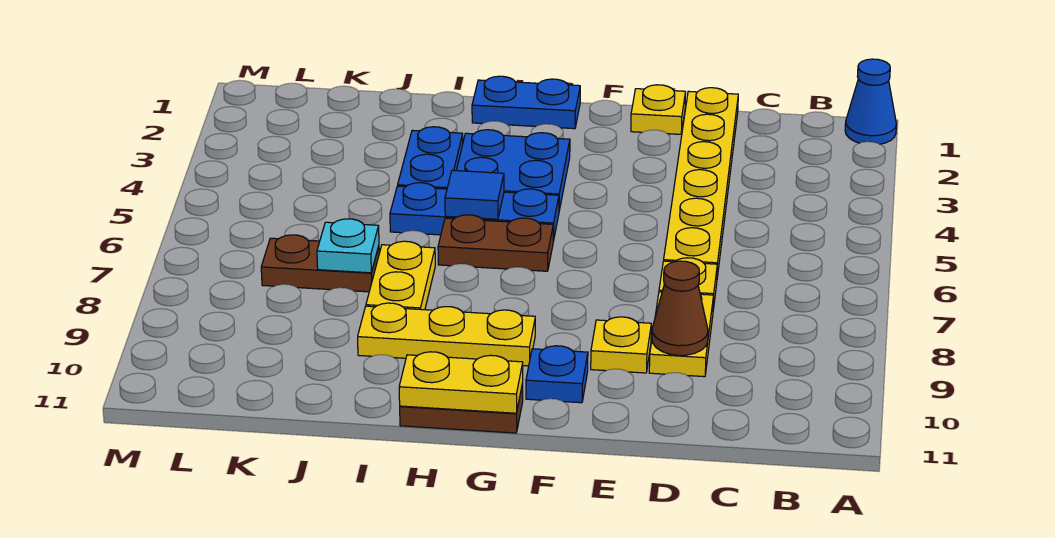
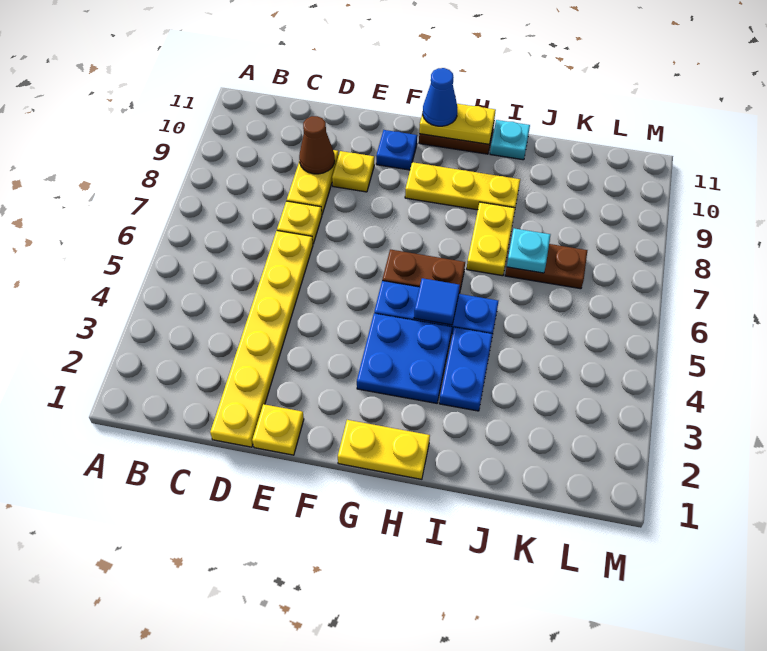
blue 1x1 cone [845,59,896,144] -> blue 1x1 cone moved to [423,68,458,126]
blue 1x2 plate [472,76,580,129] -> yellow 1x2 plate [338,420,430,479]
none -> cyan 1x1 plate [490,120,530,160]

